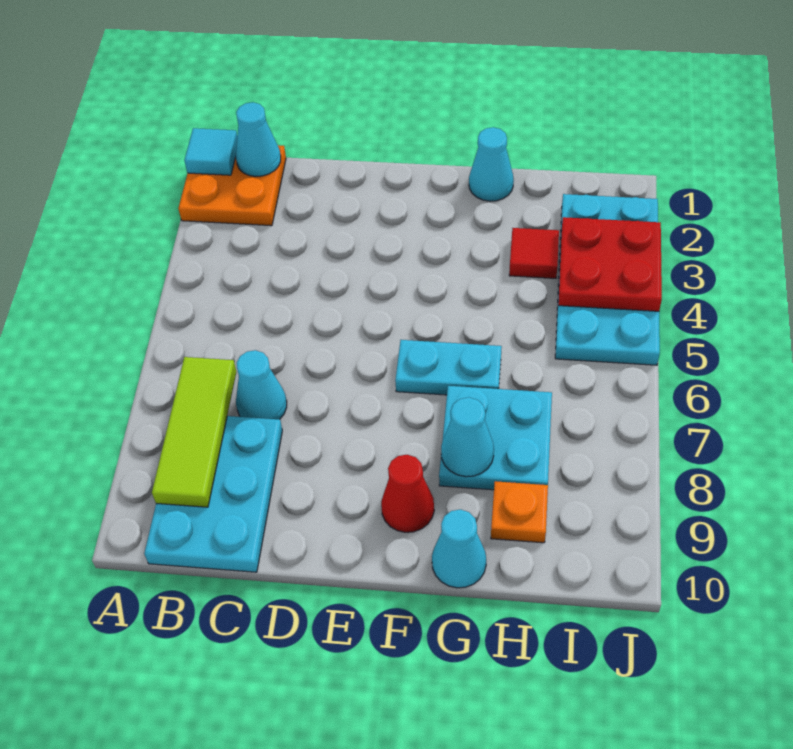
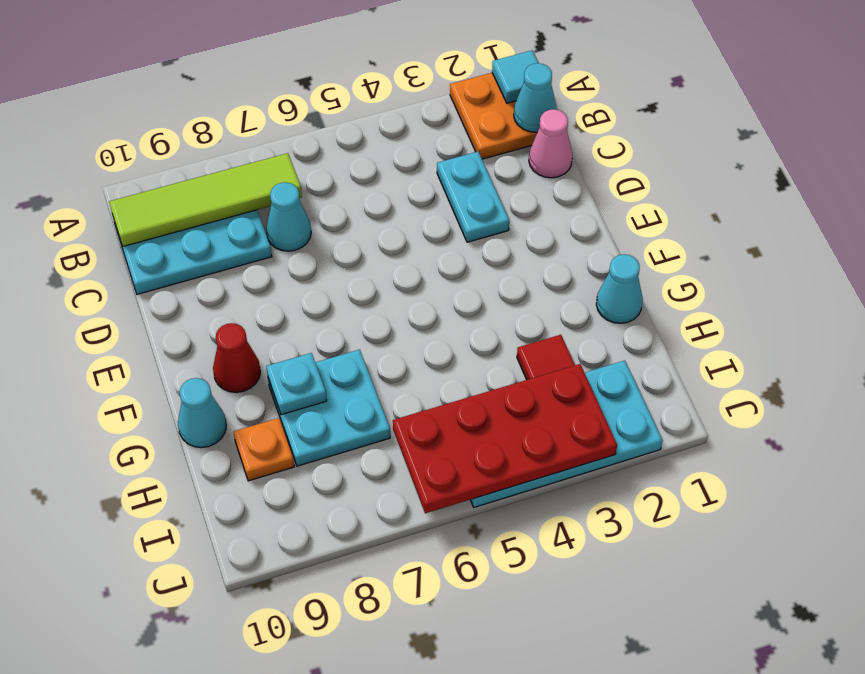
lime 1x3 tile [152,357,236,507] -> lime 1x4 tile [109,153,302,247]
none -> pink 1x1 cone [529,109,573,178]
cyan 1x2 plate [395,340,502,395] -> cyan 1x2 plate moved to [437,152,509,242]
cyan 1x1 cone [441,398,494,477] -> cyan 1x1 plate [266,353,327,415]
red 2x2 plate [558,217,662,311] -> red 2x4 plate [393,364,617,513]

